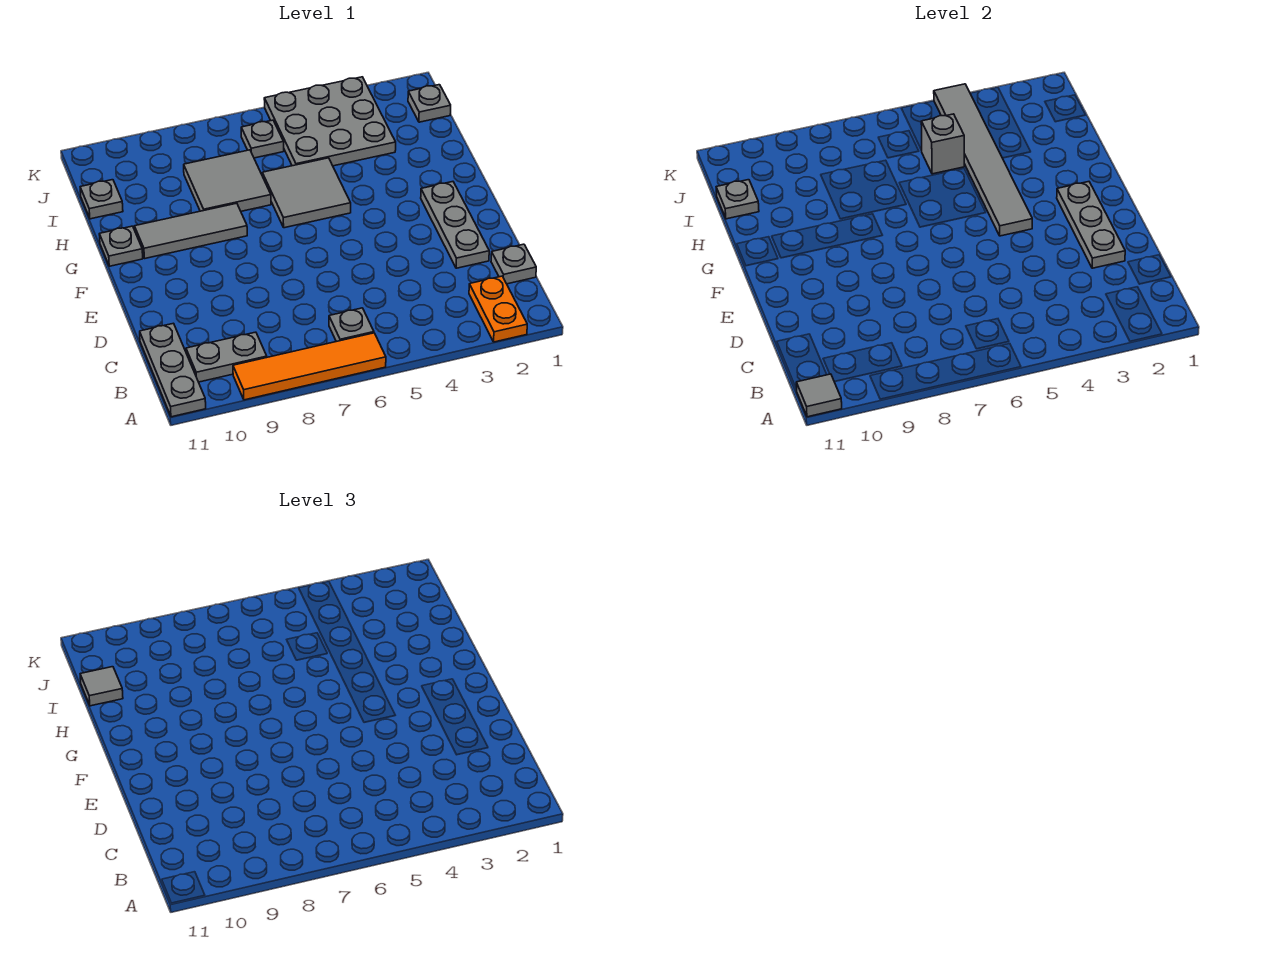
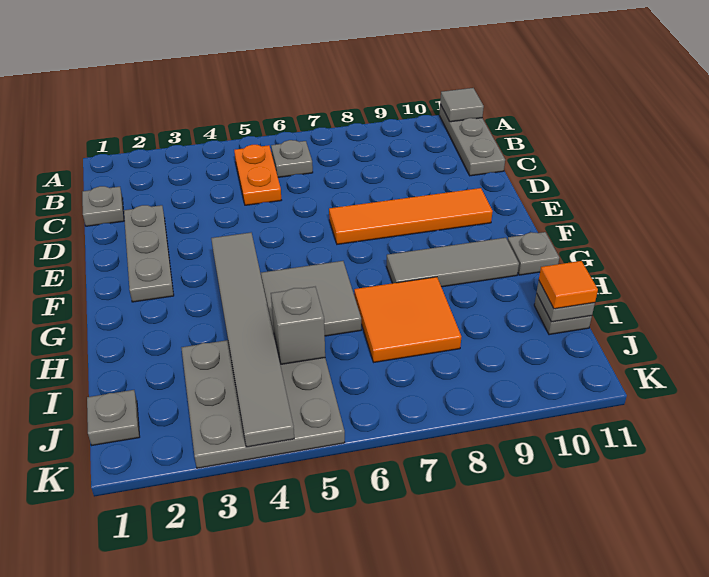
orange 1x2 plate [469,276,527,342] -> orange 1x2 plate moved to [234,145,281,205]
orange 1x4 tile [233,333,386,400] -> orange 1x4 tile moved to [329,188,493,244]
grey 1x2 plate [186,332,267,382] -> none
grey 1x3 plate [1057,182,1125,268] -> none
grey 2x2 tile [184,150,271,211] -> orange 2x2 tile [354,277,461,362]
grey 1x1 tile [80,667,123,706] -> orange 1x1 tile [539,261,598,309]
grey 1x1 plate [241,120,284,158] -> none

